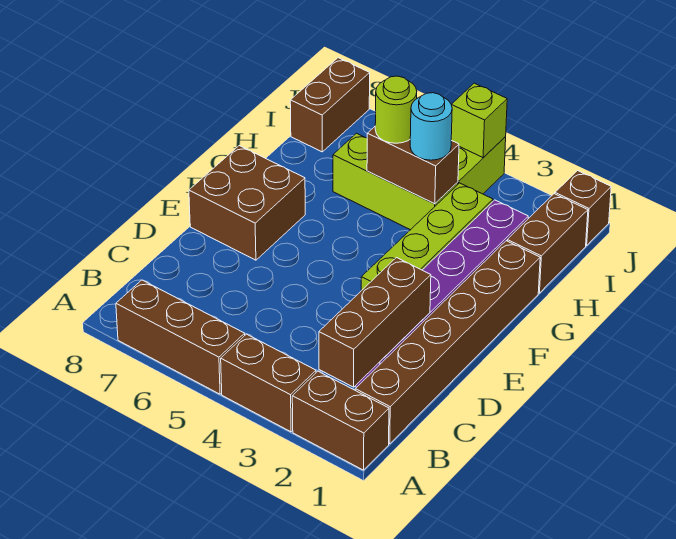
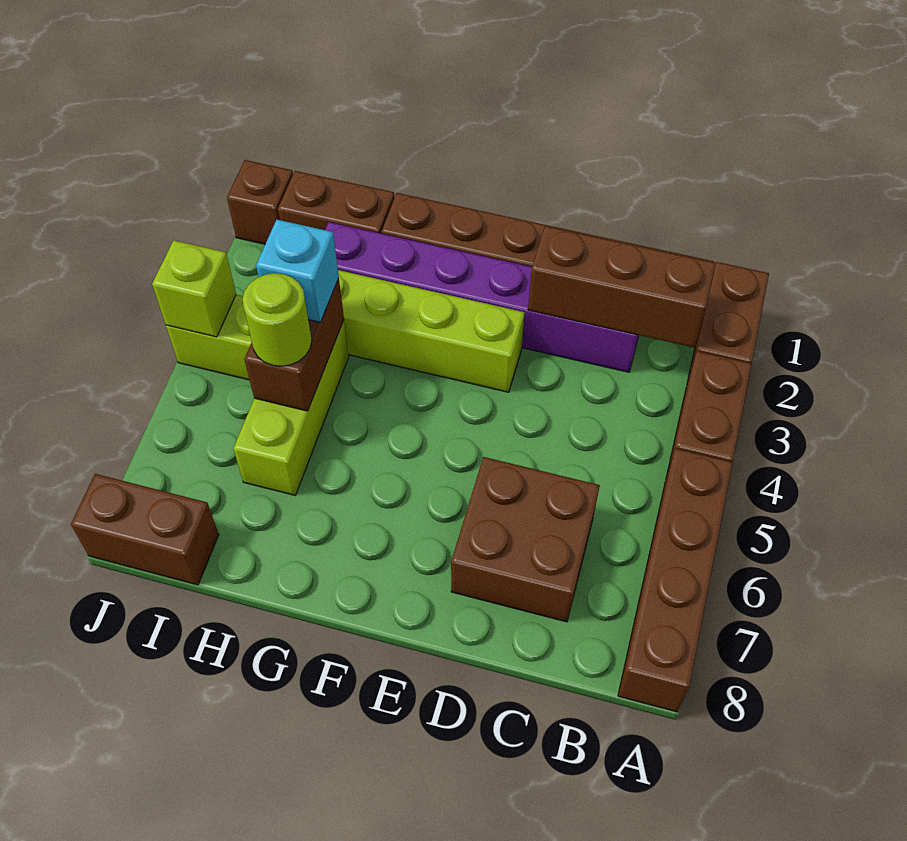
brown 1x3 brick [116,280,245,394] -> brown 1x4 brick [618,449,733,712]
brown 2x2 brick [189,146,305,260] -> brown 2x2 brick moved to [451,457,600,622]
cyan 1x1 round brick [410,93,452,160] -> cyan 1x1 brick [256,220,339,322]

